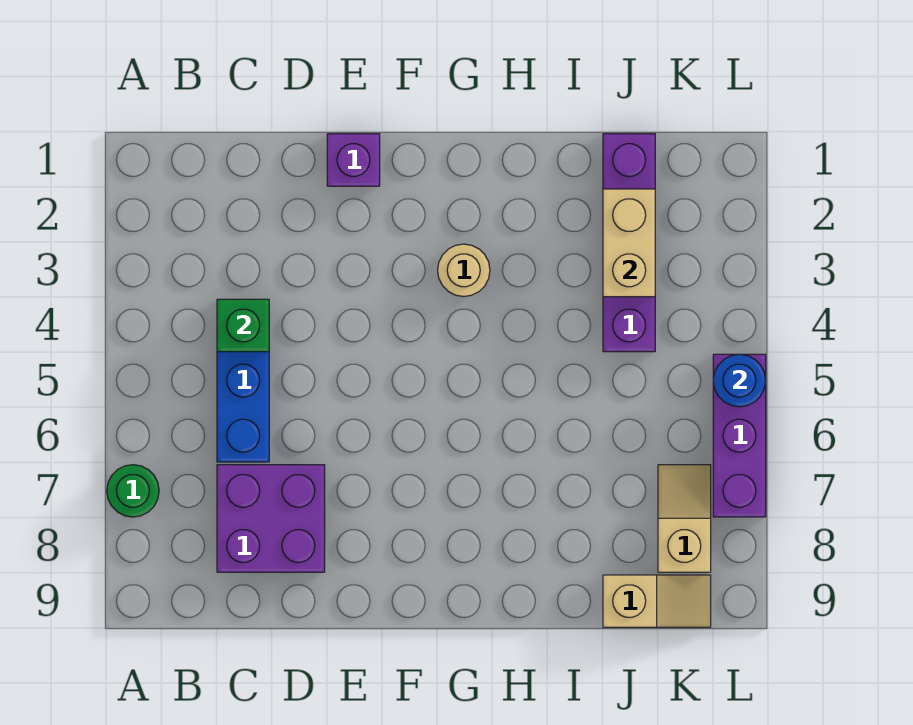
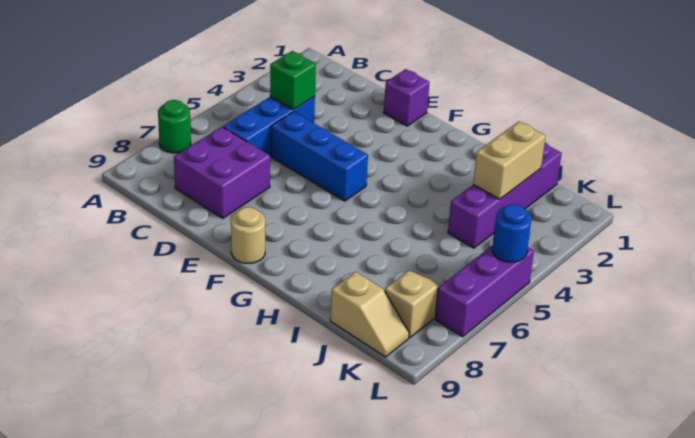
none -> blue 1x3 brick [271,112,368,201]
tan 1x1 round brick [438,244,490,297] -> tan 1x1 round brick moved to [231,207,265,263]

